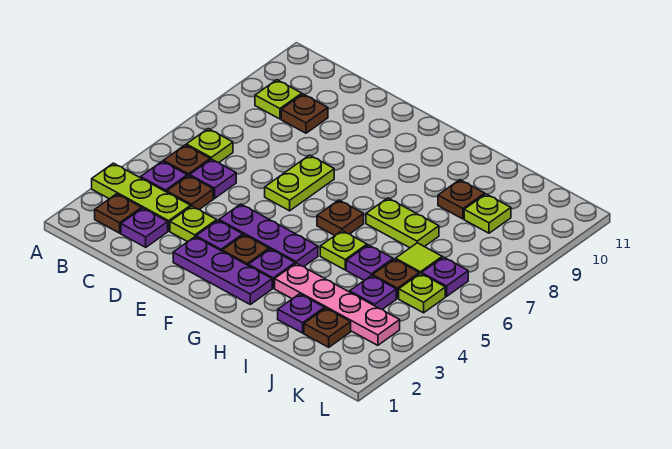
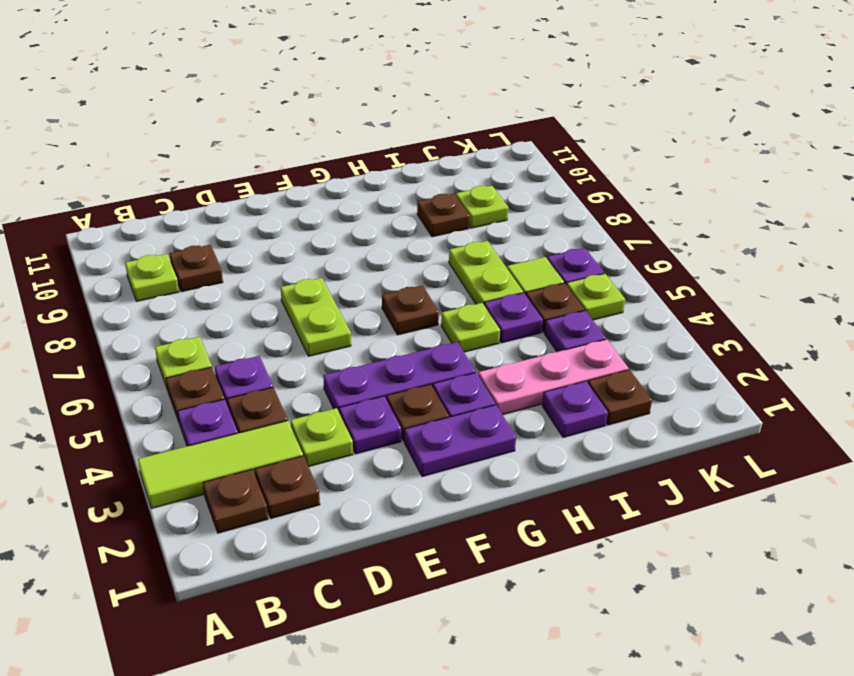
lime 1x3 plate [92,163,191,231] -> lime 1x3 tile [138,421,303,509]
purple 1x1 plate [121,208,168,247] -> brown 1x1 plate [255,456,320,518]
purple 1x3 plate [173,237,272,304] -> purple 1x2 plate [404,405,516,477]
pink 1x4 plate [275,263,400,345] -> pink 1x3 plate [478,339,628,415]
lime 1x2 plate [366,198,439,248] -> lime 1x2 plate turned to [449,241,523,304]

